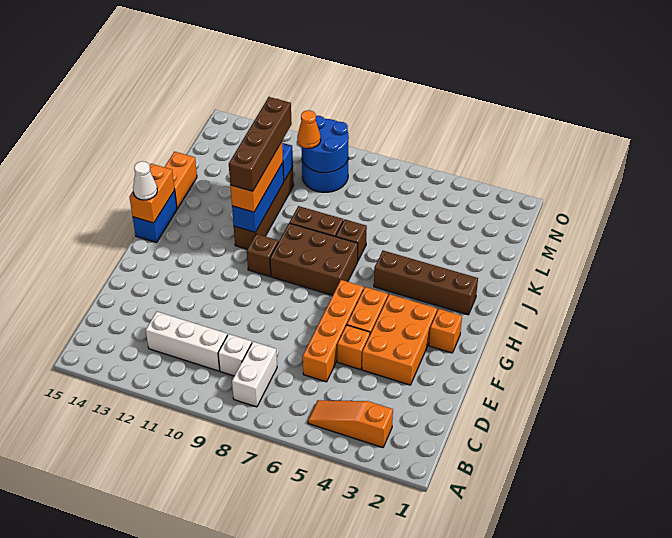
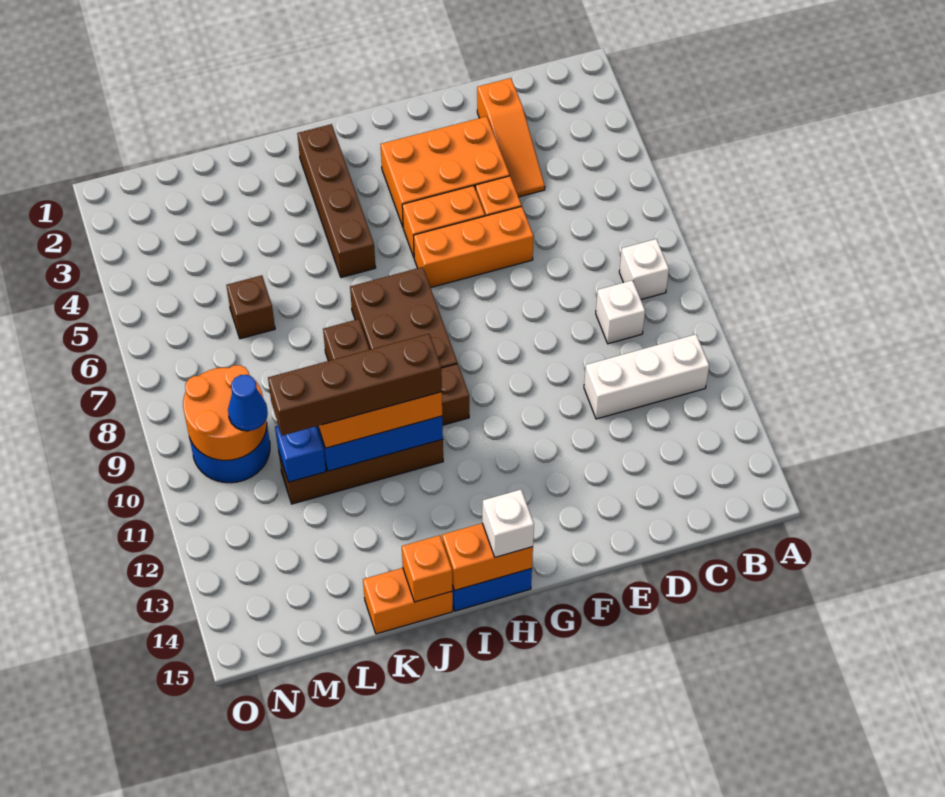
orange 1x3 slope [308,400,393,448] -> orange 1x3 slope moved to [477,78,545,197]
white 1x2 brick [232,342,277,407] -> white 1x1 brick [619,239,669,299]
white 1x3 brick [146,311,227,371] -> white 1x3 brick turned to [584,334,709,419]
orange 1x4 brick [303,280,364,382] -> orange 1x3 brick [414,206,533,288]
orange 1x1 brick [429,309,462,353] -> orange 1x1 brick moved to [402,535,452,602]
white 1x1 cone [133,161,157,200] -> white 1x1 brick [482,490,534,557]
brown 1x1 brick [336,219,367,260] -> brown 1x1 brick moved to [226,275,275,339]
blue 2x2 round brick [301,116,349,173] -> orange 2x2 round brick [183,365,267,460]
orange 1x1 cone [297,110,321,148] -> blue 1x1 cone [228,375,268,431]

